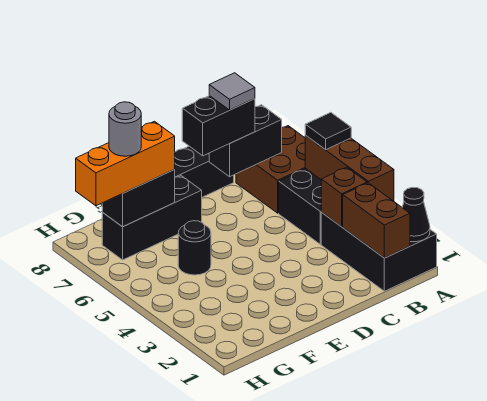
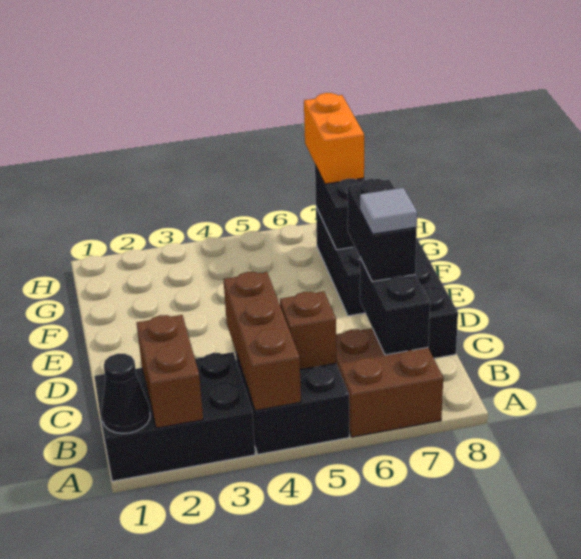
brown 1x3 brick [305,136,394,201] -> brown 1x3 brick turned to [223,272,301,411]
black 1x1 tile [305,112,351,150] -> none
brown 1x2 brick [343,183,410,258] -> brown 1x2 brick turned to [137,315,203,428]
brown 1x1 brick [321,167,367,227] -> brown 1x1 brick moved to [280,291,337,370]
black 1x1 round brick [178,221,211,275] -> none
orange 1x3 brick [76,121,175,206] -> orange 1x2 brick [304,93,364,184]
grey 1x1 round brick [109,102,141,156] -> none

